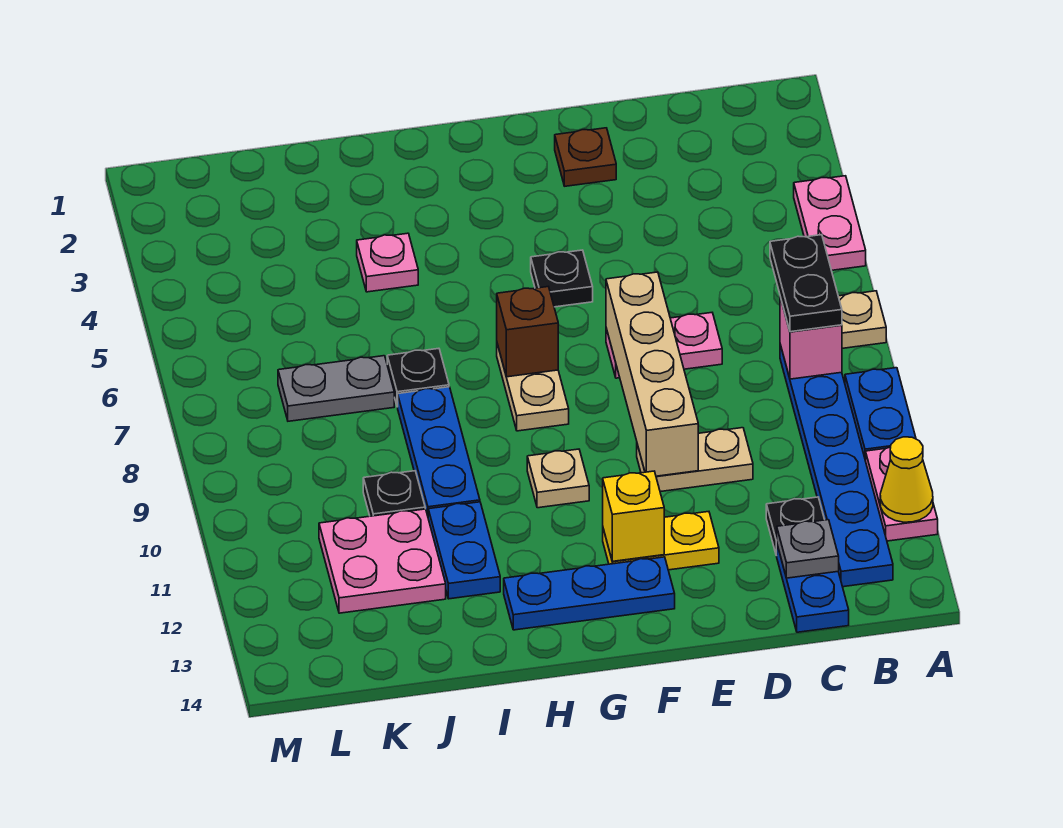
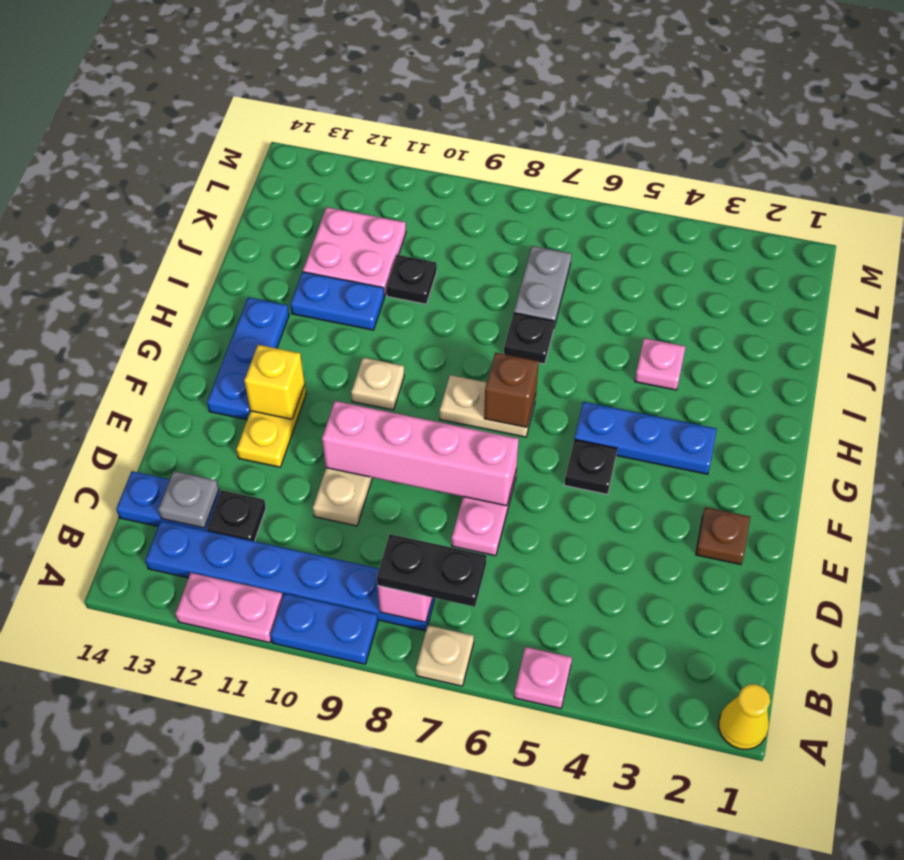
pink 1x2 plate [794,176,866,270] -> pink 1x1 plate [514,647,572,709]
yellow 1x1 cone [880,437,933,522] -> yellow 1x1 cone moved to [719,684,770,750]
tan 1x4 brick [606,272,698,476] -> pink 1x4 brick [322,401,519,506]
blue 1x3 plate [398,387,480,516] -> blue 1x3 plate moved to [574,402,717,474]

